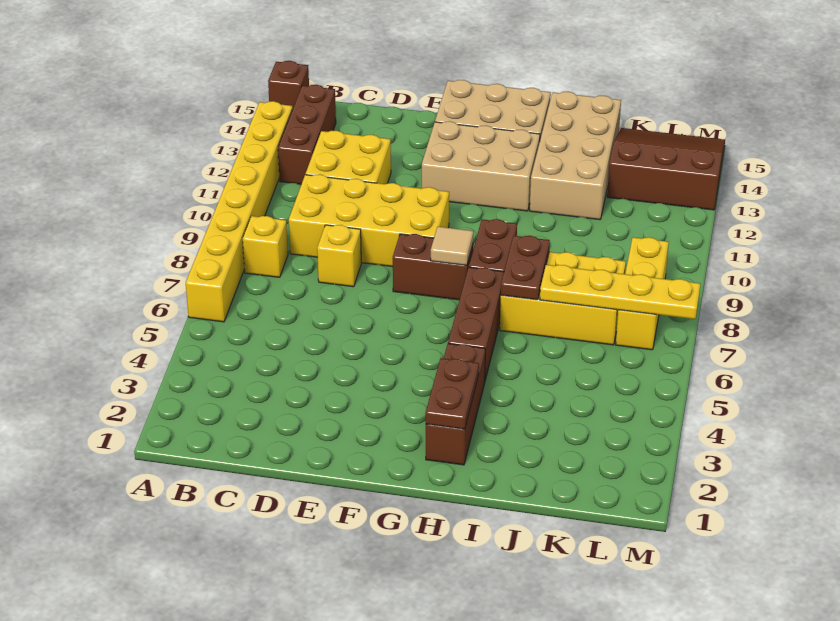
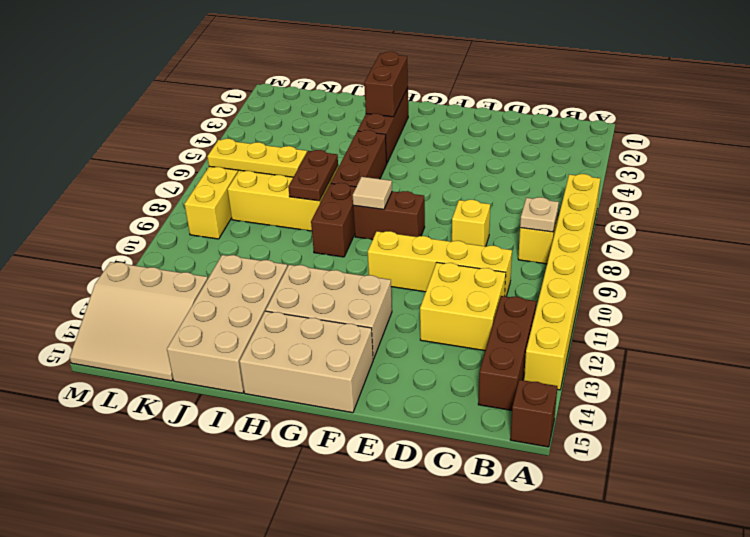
none -> tan 1x1 plate [520,197,559,232]
yellow 2x4 brick [289,174,449,267] -> yellow 1x4 brick [368,231,512,296]
brown 1x2 plate [426,358,479,429] -> brown 1x2 brick [364,52,408,117]
yellow 1x4 plate [540,265,700,319] -> yellow 1x3 plate [207,139,307,177]
brown 3x3 slope [607,128,725,210] -> tan 3x3 slope [70,262,208,381]

